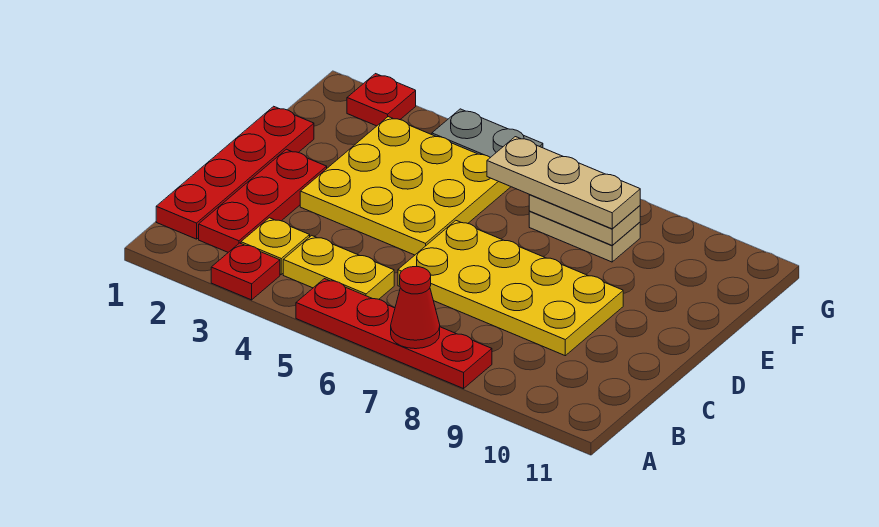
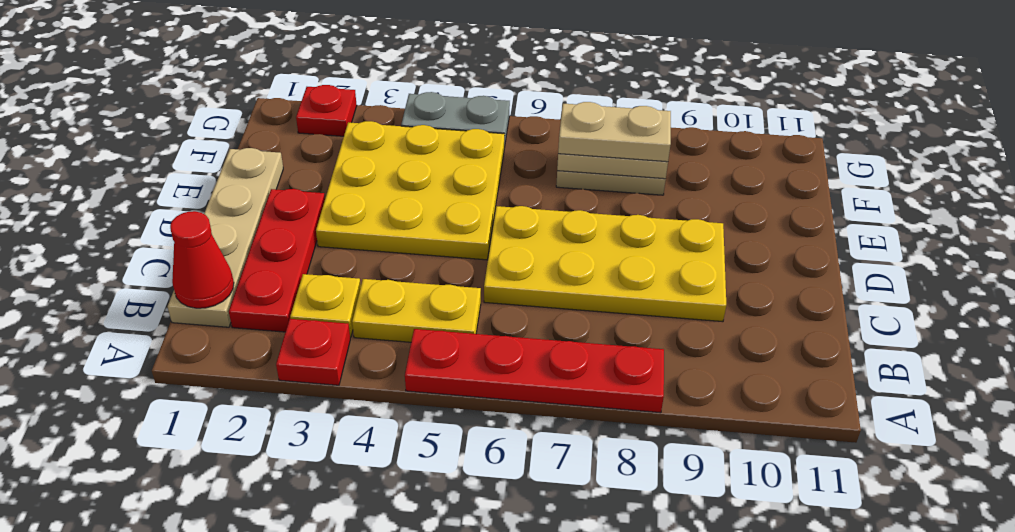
red 1x1 cone [391,267,440,349] -> red 1x1 cone moved to [170,211,234,308]
red 1x4 plate [156,106,314,239] -> tan 1x4 plate [168,148,283,327]
tan 1x3 plate [487,137,640,229] -> tan 1x2 plate [558,102,671,162]

